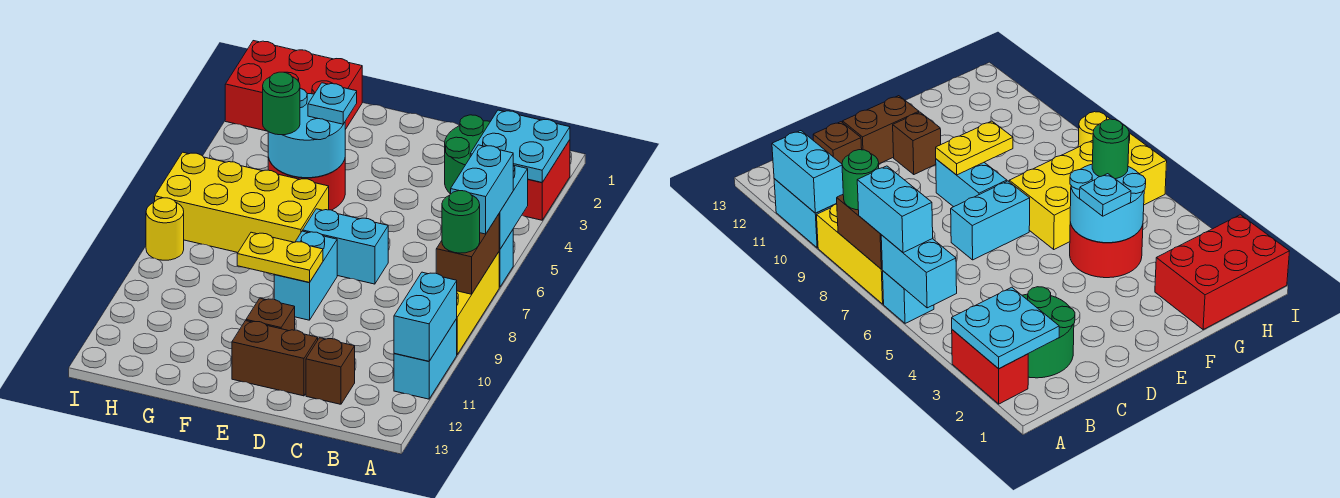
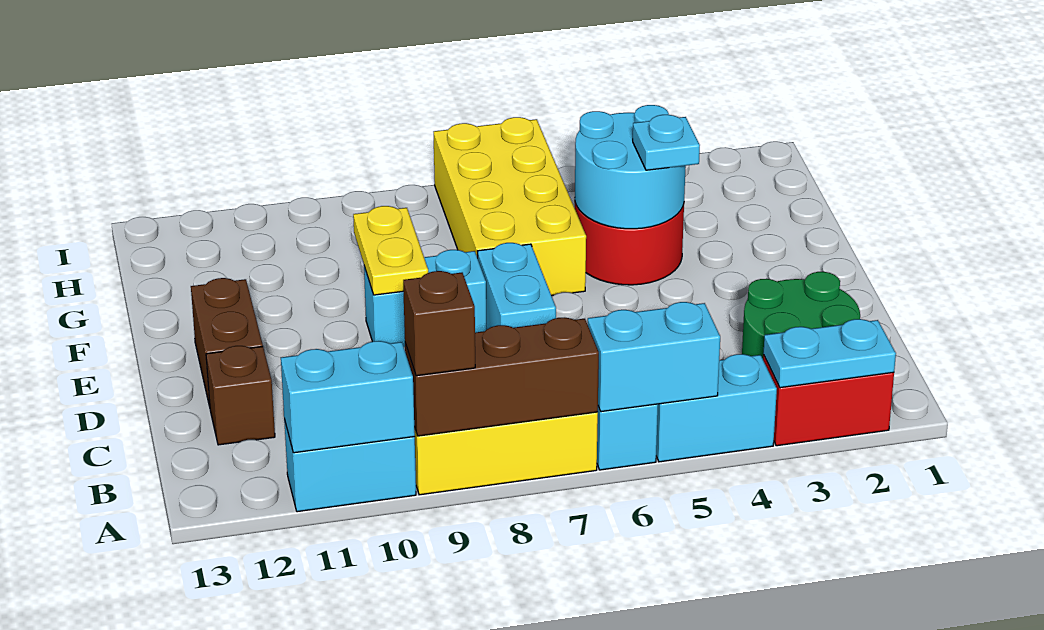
cyan 2x2 plate [470,110,570,182] -> cyan 1x2 plate [763,319,896,388]
cyan 1x2 brick [451,145,514,234] -> cyan 1x2 brick moved to [656,354,777,462]
brown 1x2 brick [436,214,499,294] -> brown 1x3 brick [405,317,599,436]
green 1x1 round brick [442,191,480,253] -> none
brown 1x1 brick [246,298,295,331] -> brown 1x1 brick moved to [403,271,475,376]
red 2x3 brick [225,41,362,131] -> none
green 1x1 round brick [263,72,300,135] -> none
yellow 1x1 round brick [146,198,184,260] -> none

